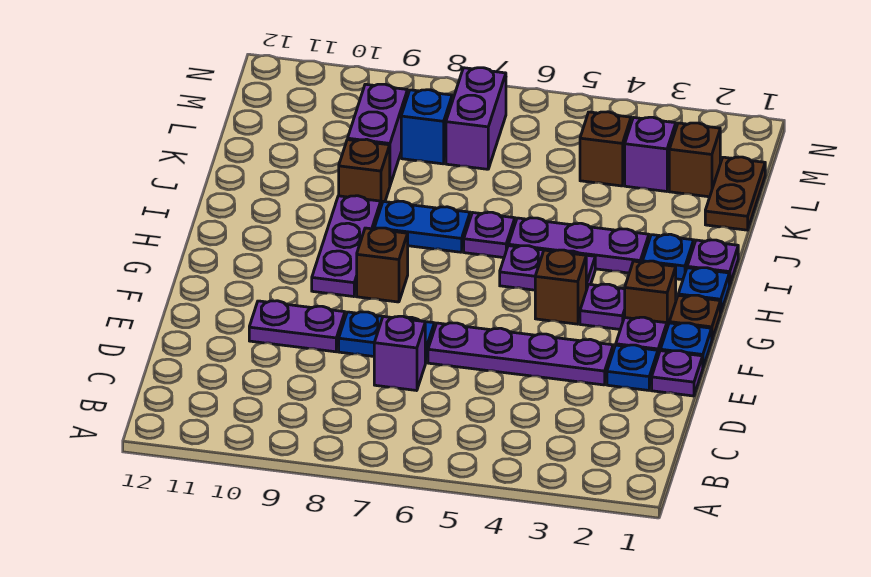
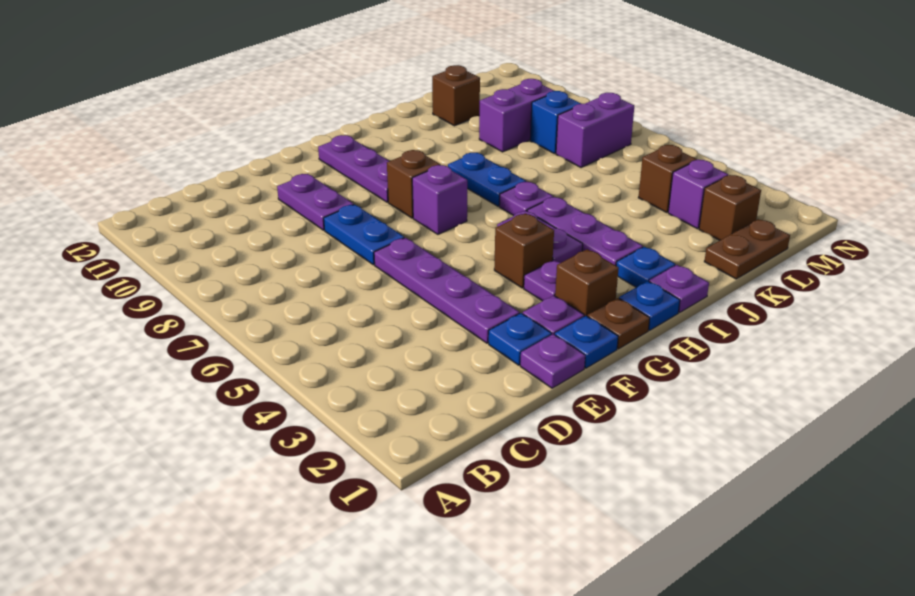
purple 1x1 brick [374,316,425,391] -> purple 1x1 brick moved to [412,165,467,234]
purple 1x3 plate [312,196,381,297] -> purple 1x3 plate turned to [318,135,389,202]
brown 1x1 brick [339,139,390,206] -> brown 1x1 brick moved to [432,65,480,126]

